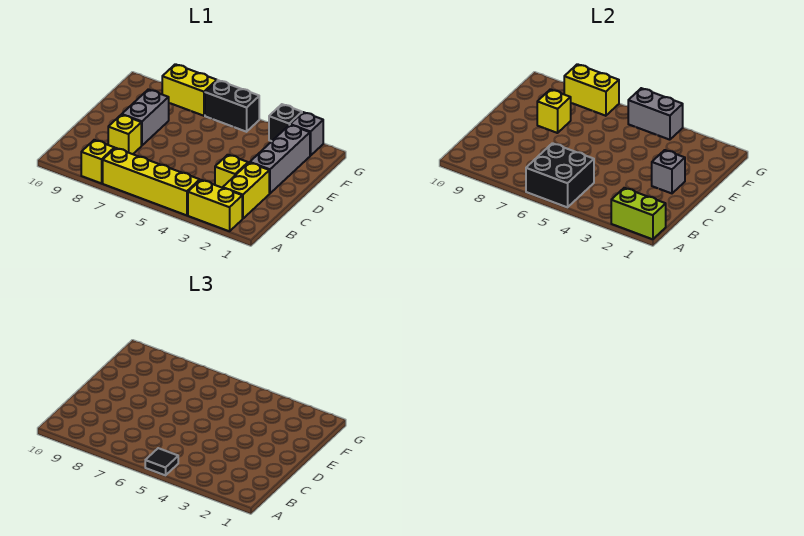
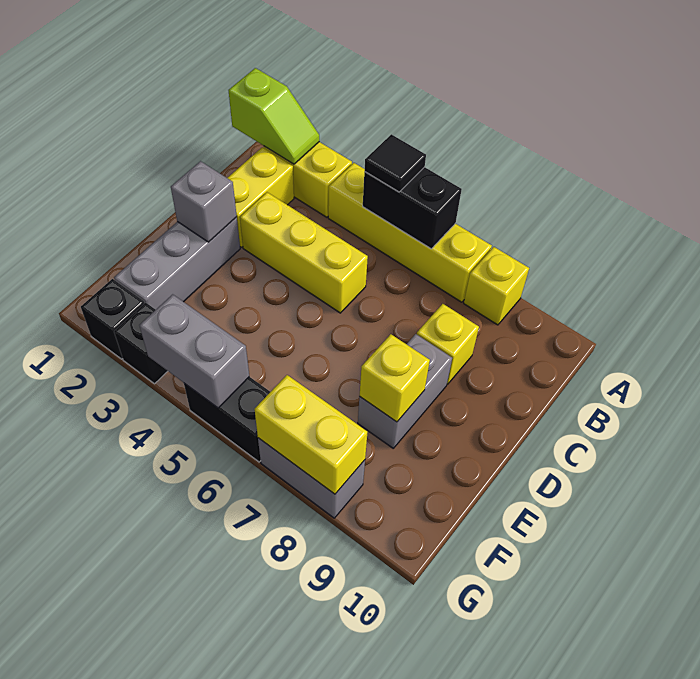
lime 1x2 brick [611,188,666,239] -> lime 1x2 slope [228,68,319,164]
black 2x2 brick [526,143,594,207] -> black 1x2 brick [363,167,462,249]
yellow 1x1 brick [215,155,248,188] -> yellow 1x3 brick [240,192,368,313]
grey 1x1 brick [290,112,323,156] -> black 1x1 brick [81,279,144,359]
yellow 1x2 brick [162,64,217,116] -> grey 1x2 brick [258,438,365,518]

